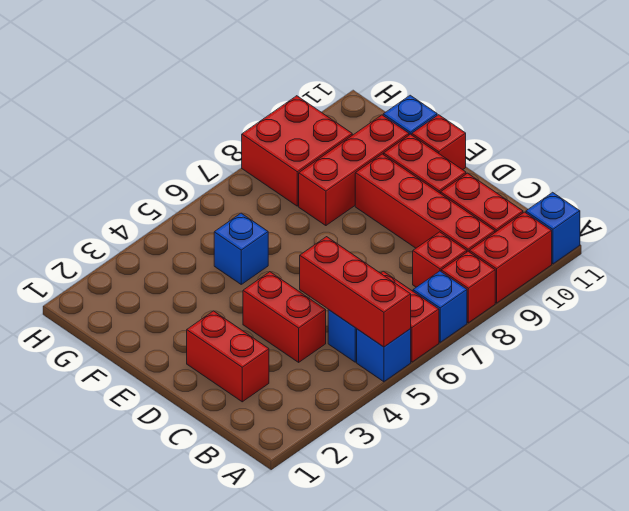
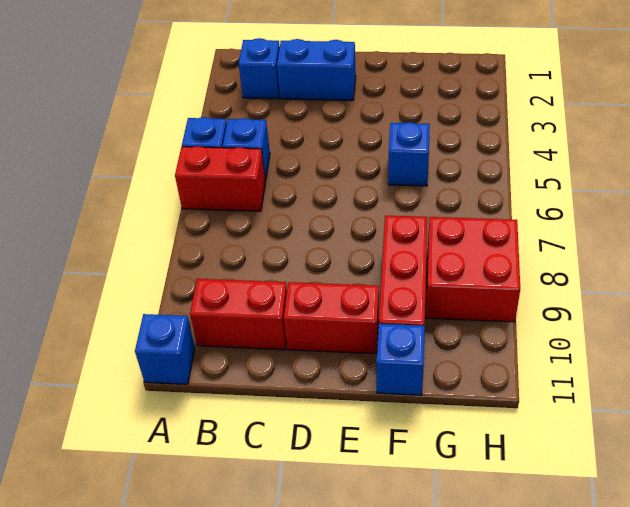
red 1x3 brick [300,237,411,347] -> none
blue 1x1 brick [413,271,467,342] -> blue 1x1 brick moved to [239,38,280,99]
red 1x1 brick [441,251,495,323] -> none
red 1x2 brick [469,212,552,303] -> none
red 1x1 brick [413,232,467,287] -> none
red 1x4 brick [355,154,495,252] -> none
red 1x2 brick [187,311,269,402] -> blue 1x2 brick [277,39,356,101]
red 1x2 brick [243,272,326,362] -> none
red 1x1 brick [412,115,466,170] -> none

